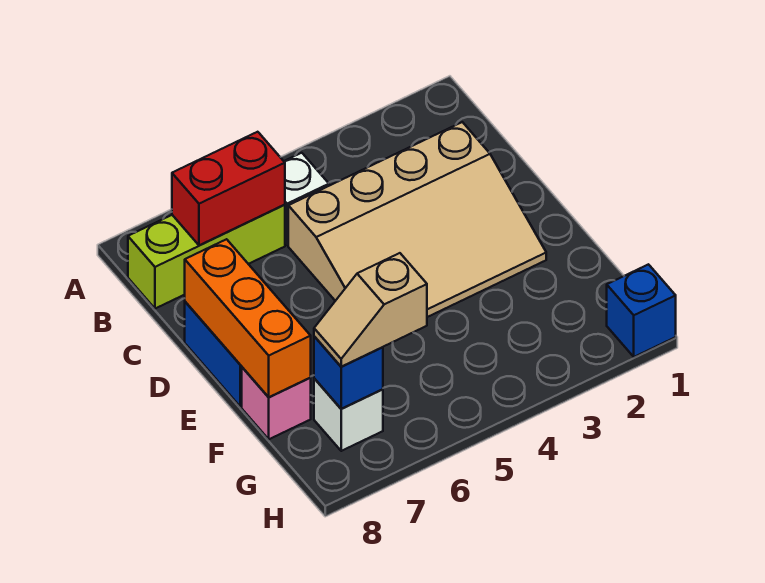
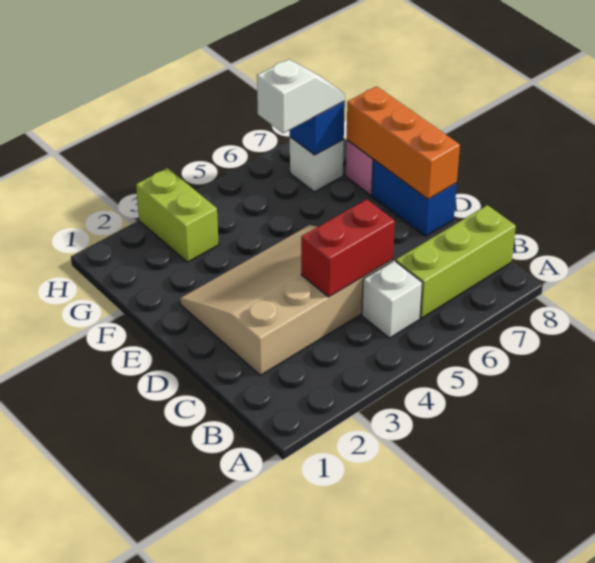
red 1x2 brick [172,132,285,246] -> red 1x2 brick moved to [301,199,395,297]
none -> lime 1x2 brick [136,168,219,262]
tan 1x2 slope [314,253,427,367] -> white 1x2 slope [257,59,345,133]
blue 1x1 brick [607,264,676,357] -> none

